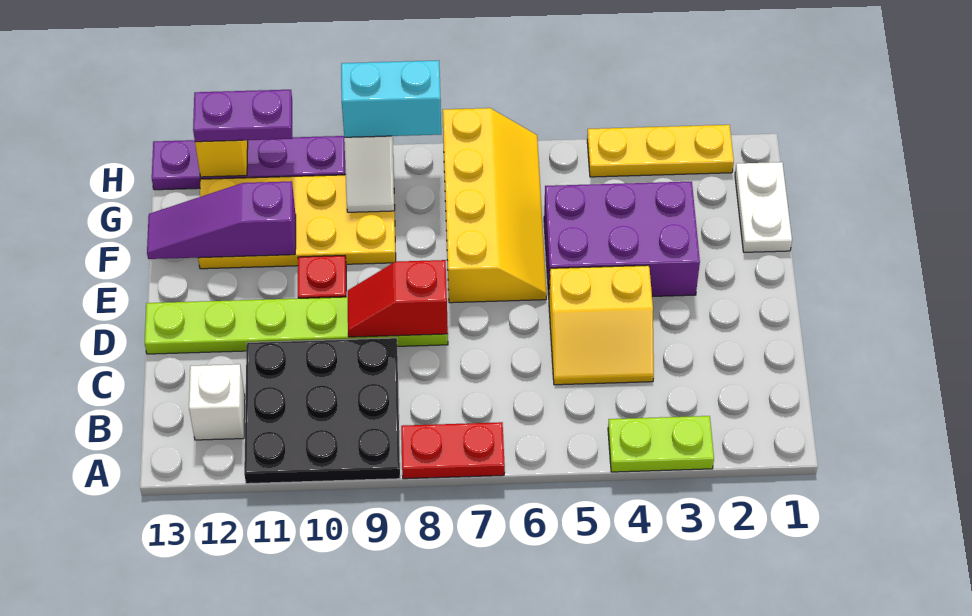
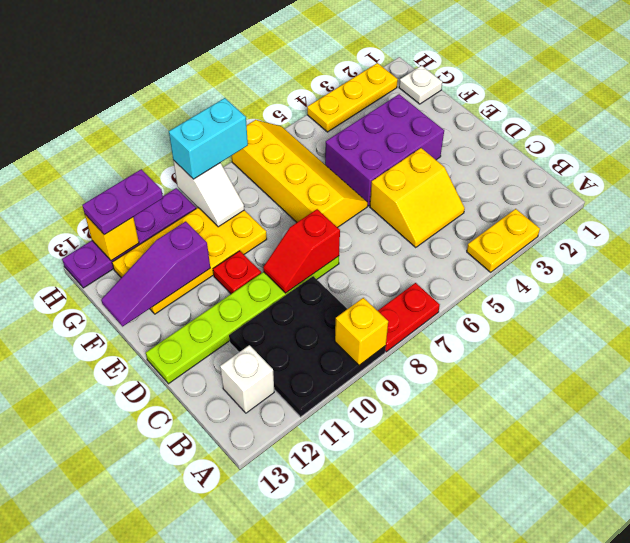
lime 1x2 plate [608,416,714,472] -> yellow 1x2 plate [467,209,540,272]
none -> yellow 1x1 brick [335,298,388,365]
white 1x2 plate [735,162,792,252] -> white 1x1 plate [399,66,442,104]

